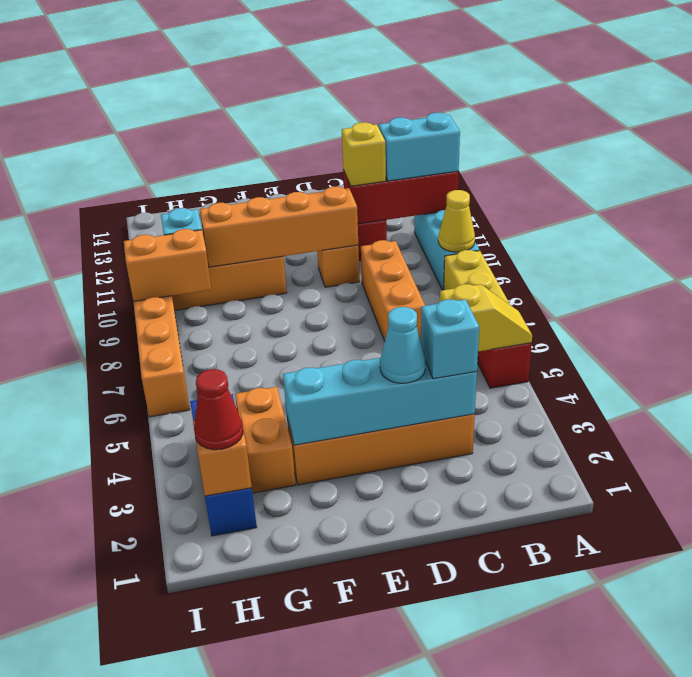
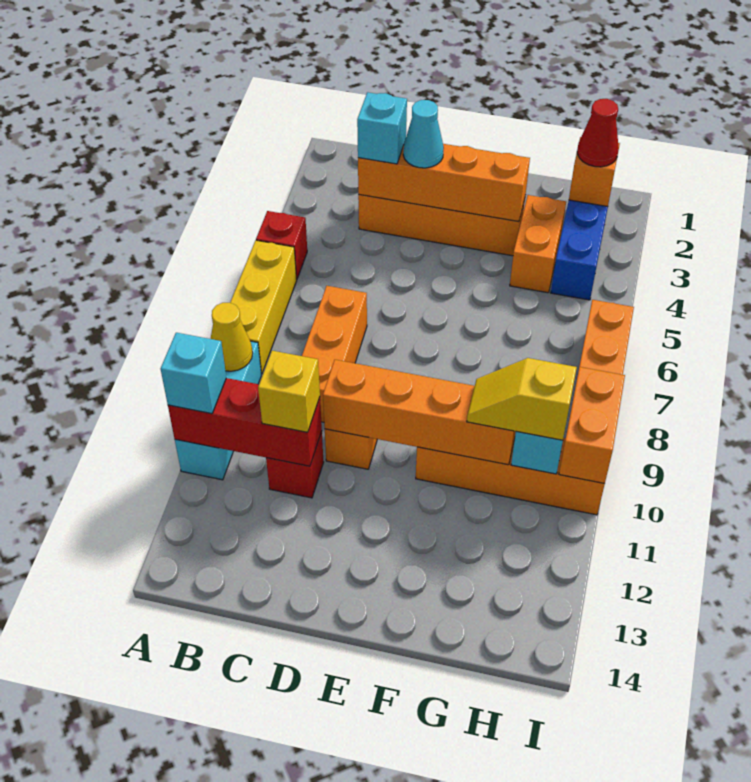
yellow 1x2 slope [440,284,532,352] -> yellow 1x2 slope moved to [467,358,577,440]
cyan 1x2 brick [379,113,460,181] -> cyan 1x1 brick [161,333,226,414]
cyan 1x4 brick [283,358,477,445] -> orange 1x4 brick [358,144,530,221]
orange 1x2 brick [124,229,211,302] -> orange 1x2 brick turned to [559,367,625,484]

